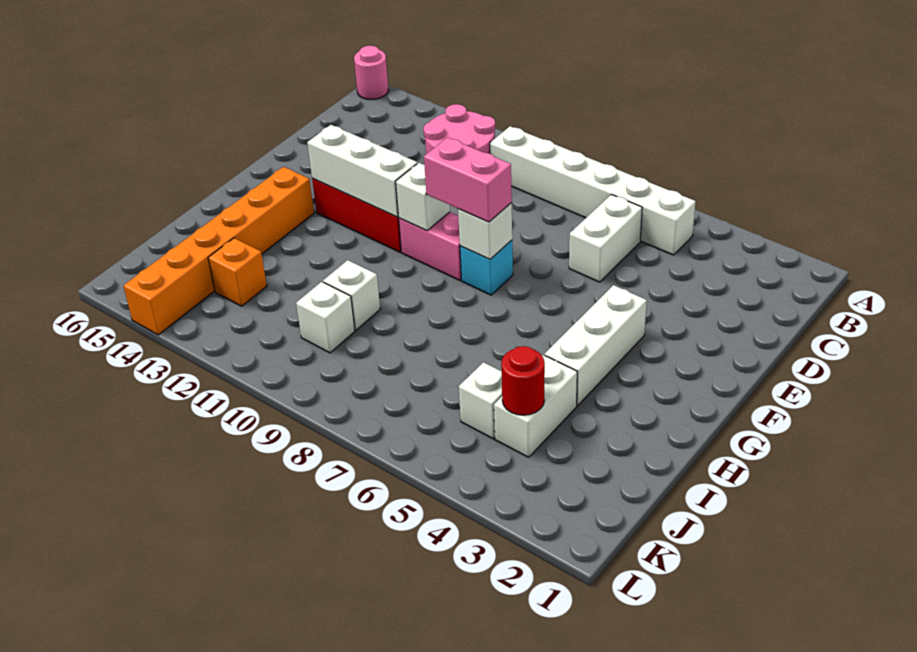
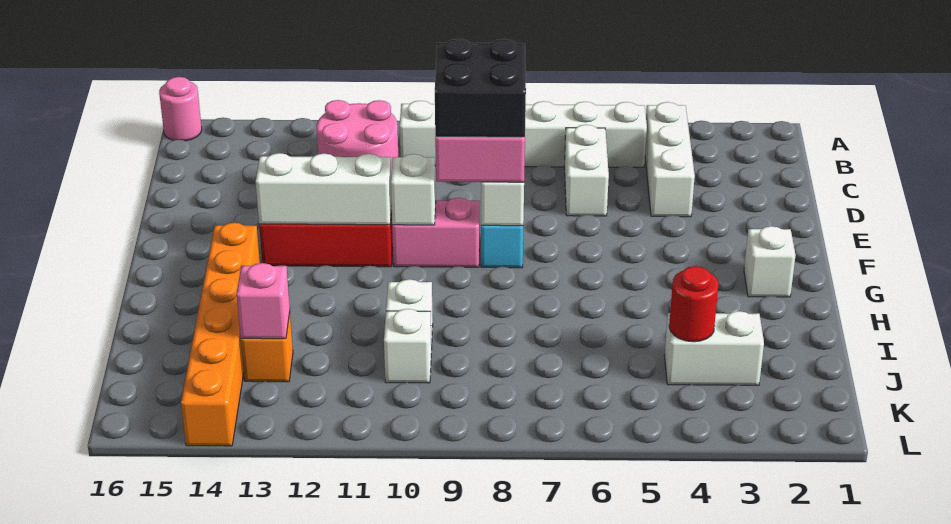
none -> black 2x2 brick [435,39,526,137]
white 1x3 brick [545,285,647,406] -> white 1x3 brick moved to [645,102,695,217]
white 1x2 brick [494,355,577,457] -> white 1x2 brick turned to [664,311,764,385]
white 1x1 brick [459,362,502,439] -> white 1x1 brick moved to [744,226,796,297]
none -> pink 1x1 brick [236,263,290,339]

